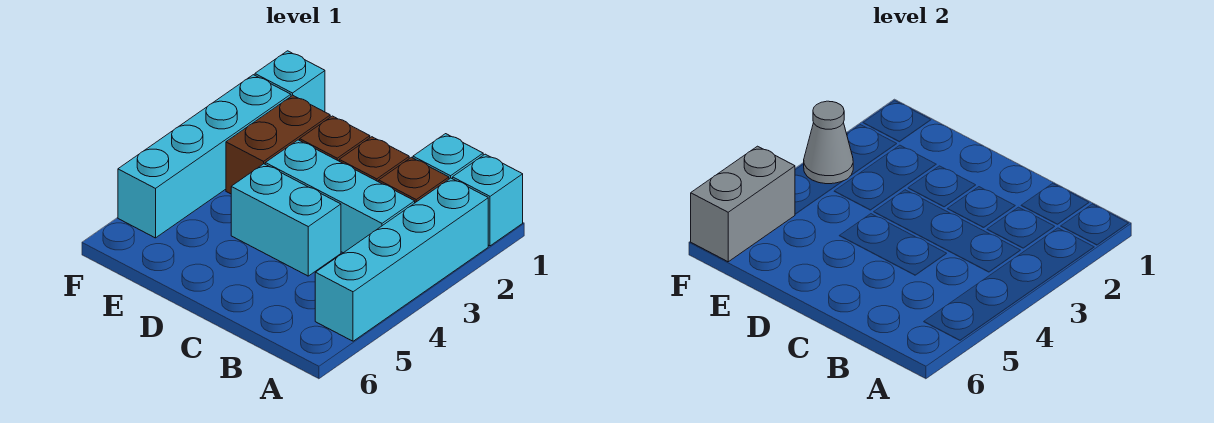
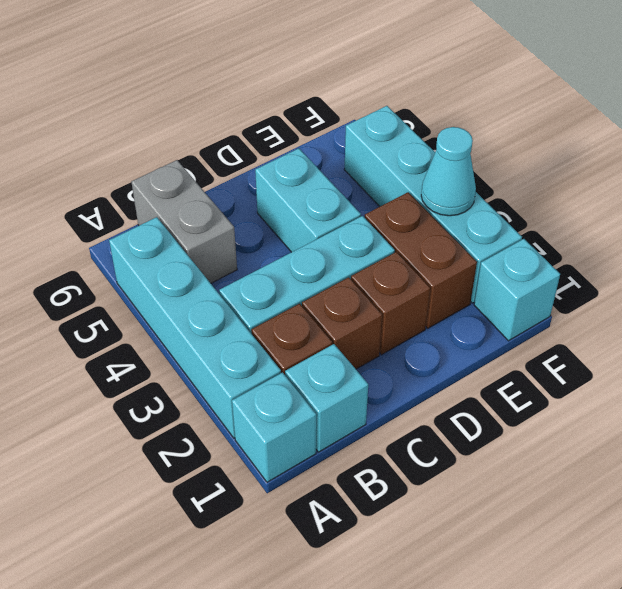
cyan 1x2 brick [231,164,341,276] -> cyan 1x2 brick turned to [255,148,361,252]
grey 1x1 cone [804,101,853,184] -> cyan 1x1 cone [421,127,476,216]
grey 1x2 brick [691,146,795,262] -> grey 1x2 brick moved to [131,160,237,283]

